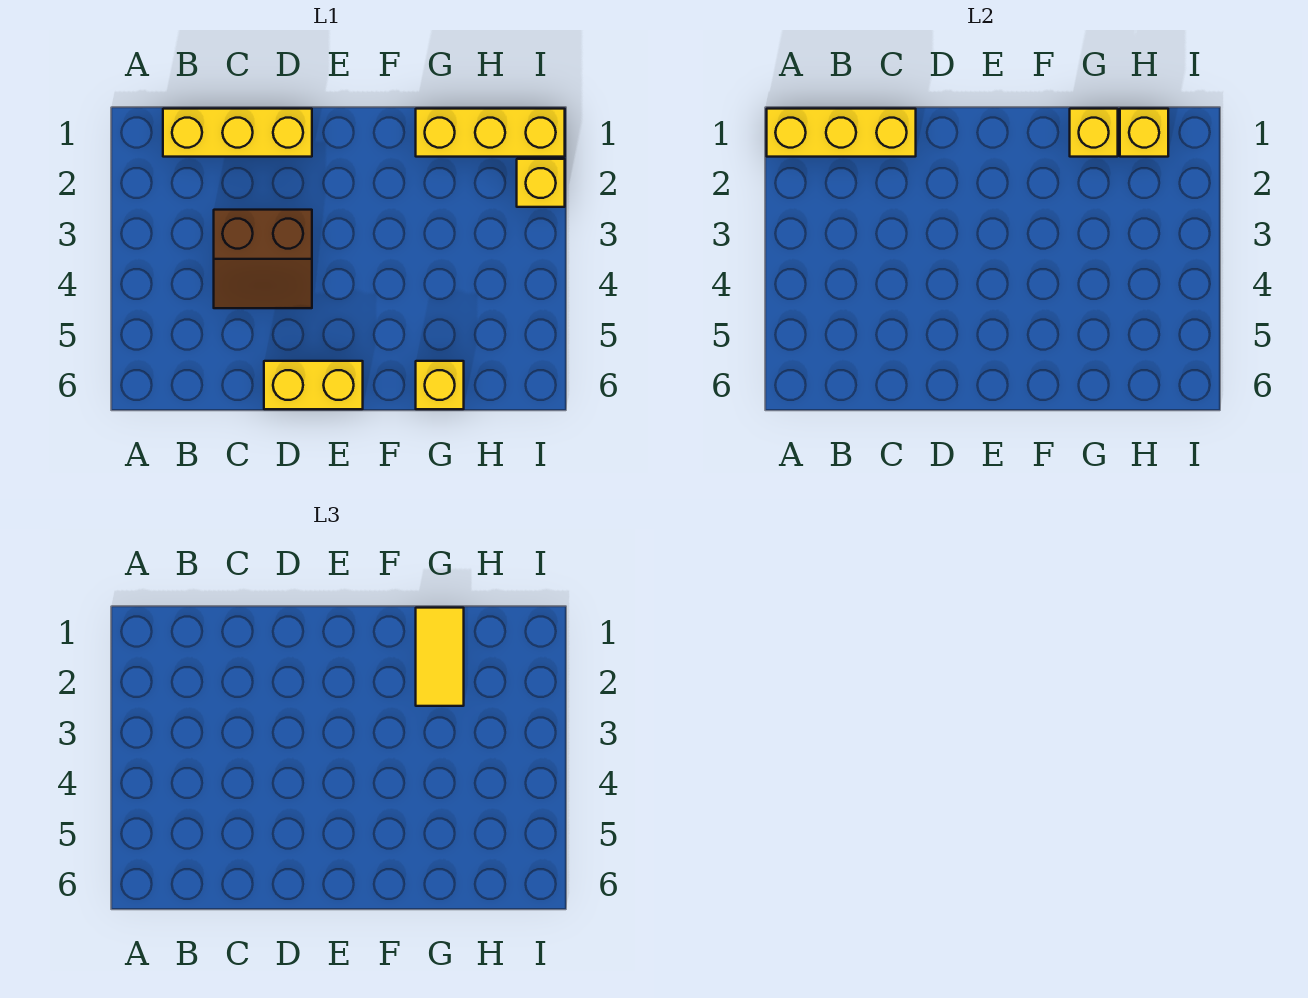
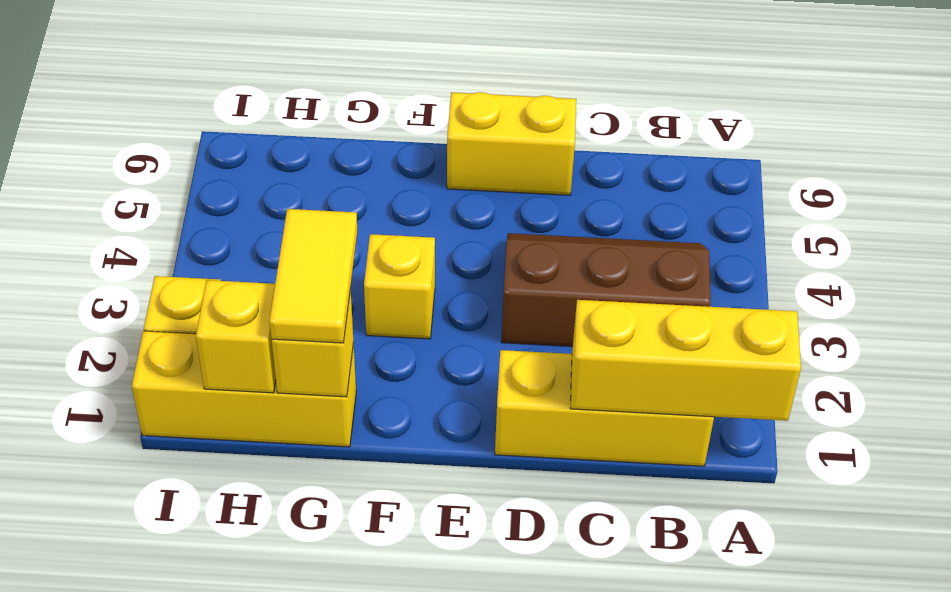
brown 2x2 slope [214,210,312,308] -> brown 2x3 slope [501,233,711,347]
yellow 1x1 brick [416,361,464,409] -> yellow 1x1 brick moved to [364,234,435,339]

